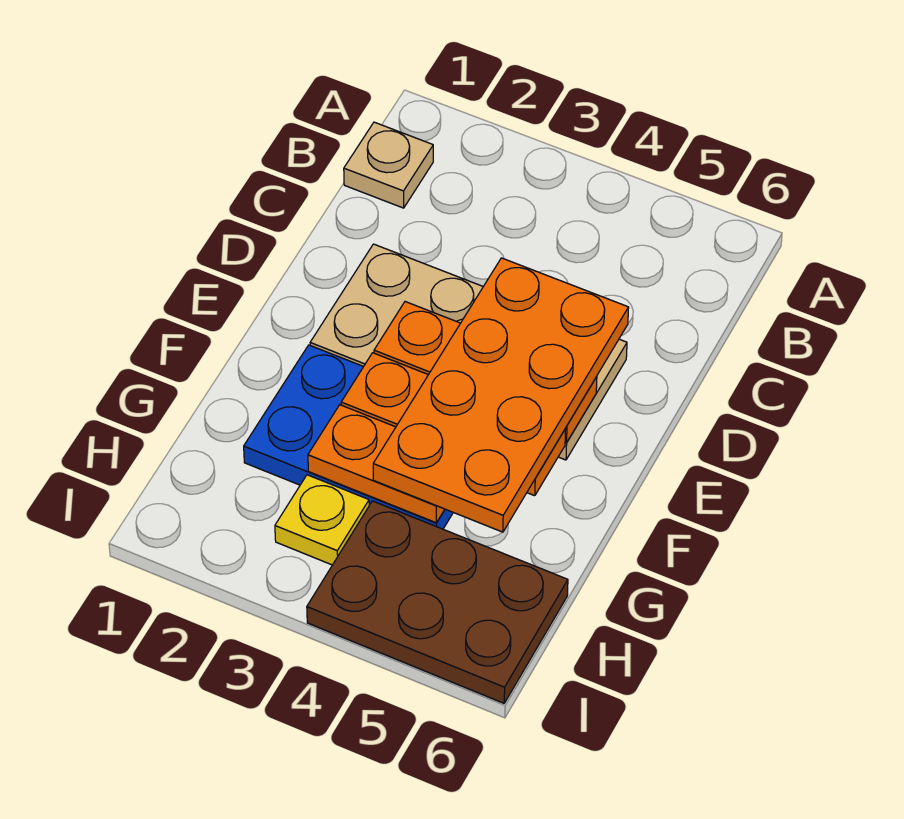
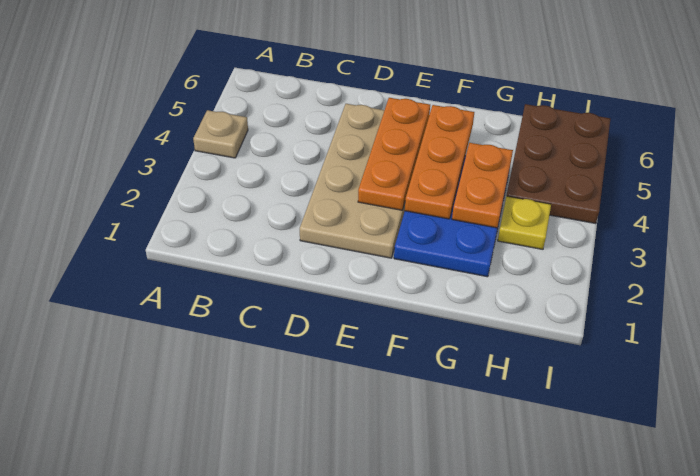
tan 1x1 plate [344,122,433,208] -> tan 1x1 plate moved to [193,110,248,158]
orange 2x4 plate [373,258,629,532] -> none

